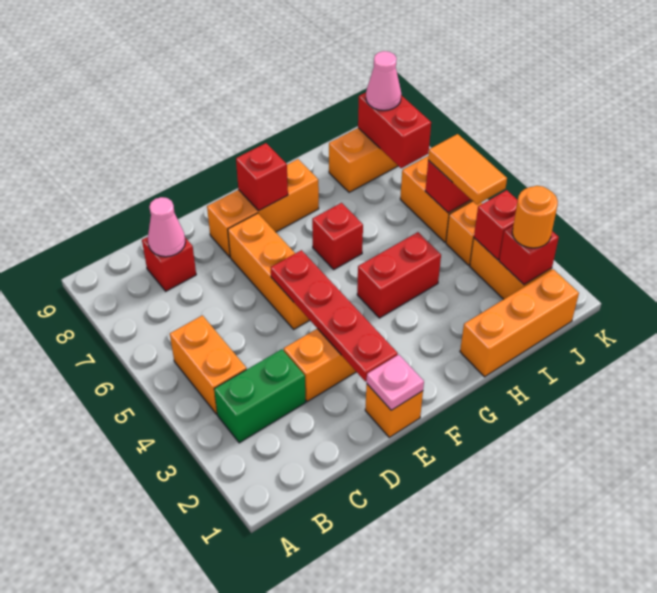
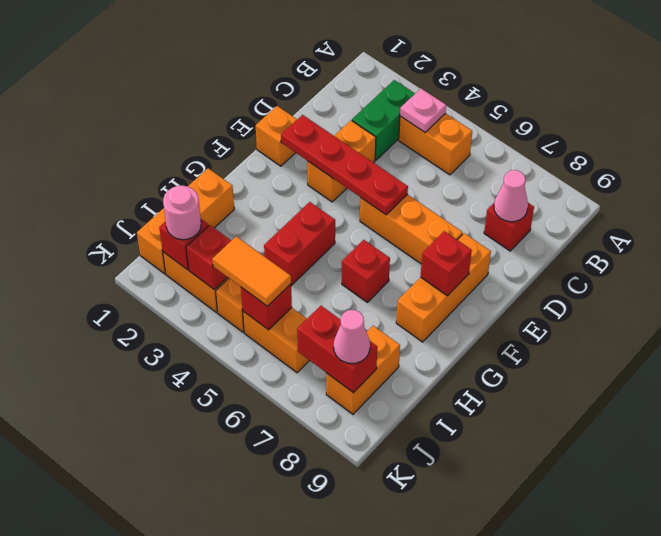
pink 1x1 plate [367,355,424,410] -> pink 1x1 plate moved to [400,89,446,132]
orange 1x1 round brick [512,186,558,248] -> pink 1x1 round brick [163,186,201,240]

